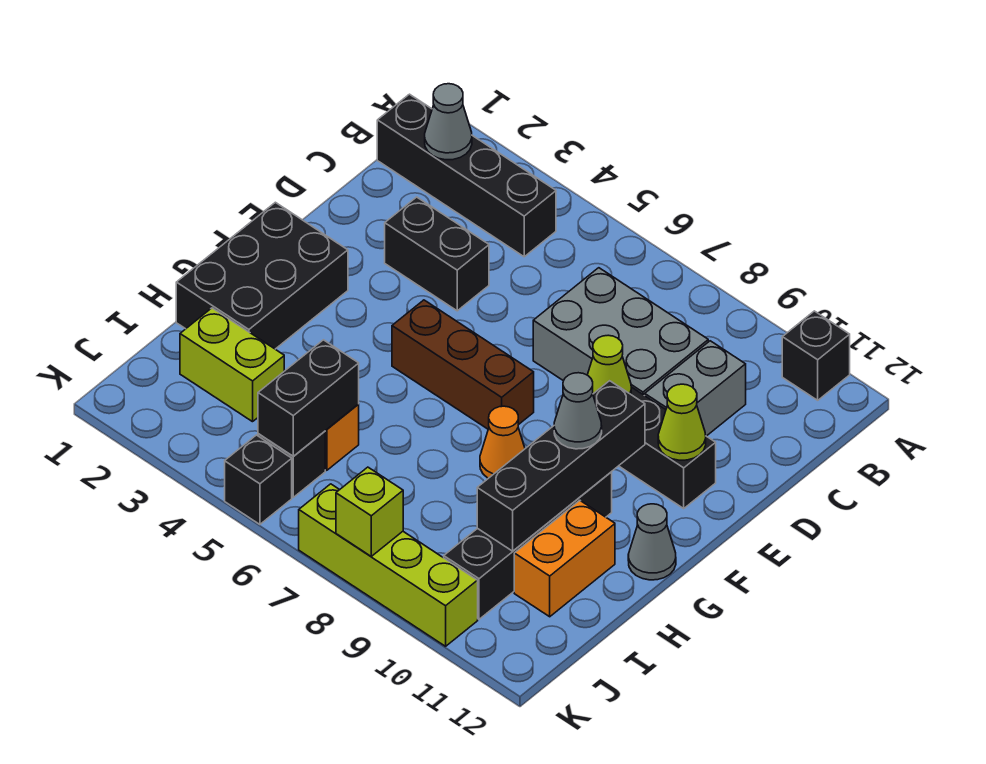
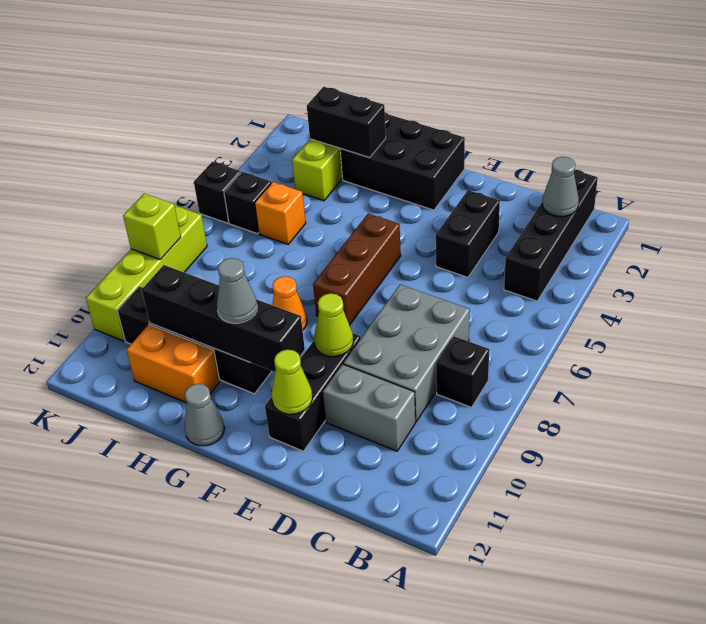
black 1x1 brick [782,311,850,400] -> black 1x1 brick moved to [436,336,489,407]
black 1x2 brick [258,340,359,456] -> black 1x2 brick moved to [307,87,386,158]

